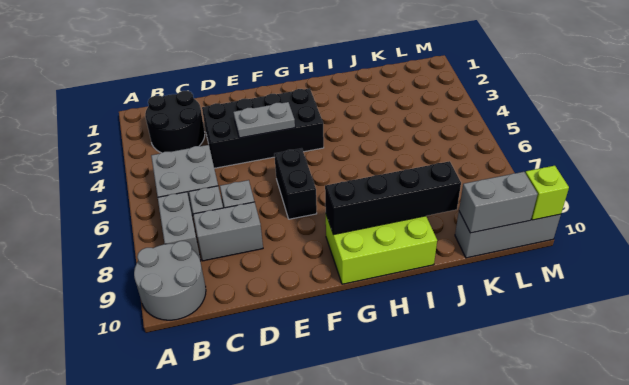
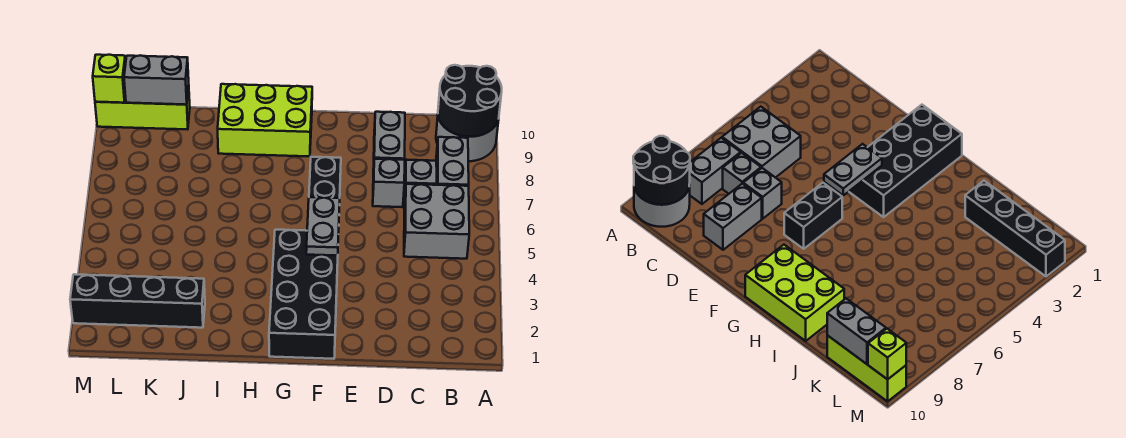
black 2x2 round brick [145,91,205,153] -> black 2x2 round brick moved to [438,65,502,137]
grey 1x2 brick [193,202,263,261] -> grey 1x2 brick turned to [373,112,405,176]
black 2x4 brick [202,88,324,168] -> black 2x4 brick turned to [269,230,338,359]
grey 1x2 plate [233,102,295,138] -> grey 1x2 plate turned to [306,197,340,256]
black 1x4 brick [325,161,461,235] -> black 1x4 brick moved to [70,274,205,328]
grey 1x3 brick [455,212,561,258] -> lime 1x3 brick [95,85,190,130]

